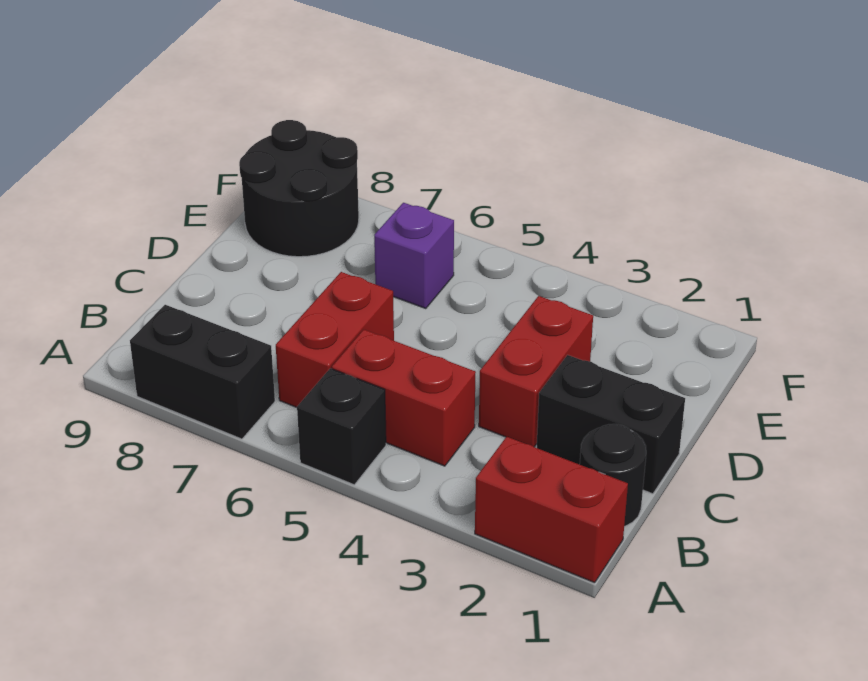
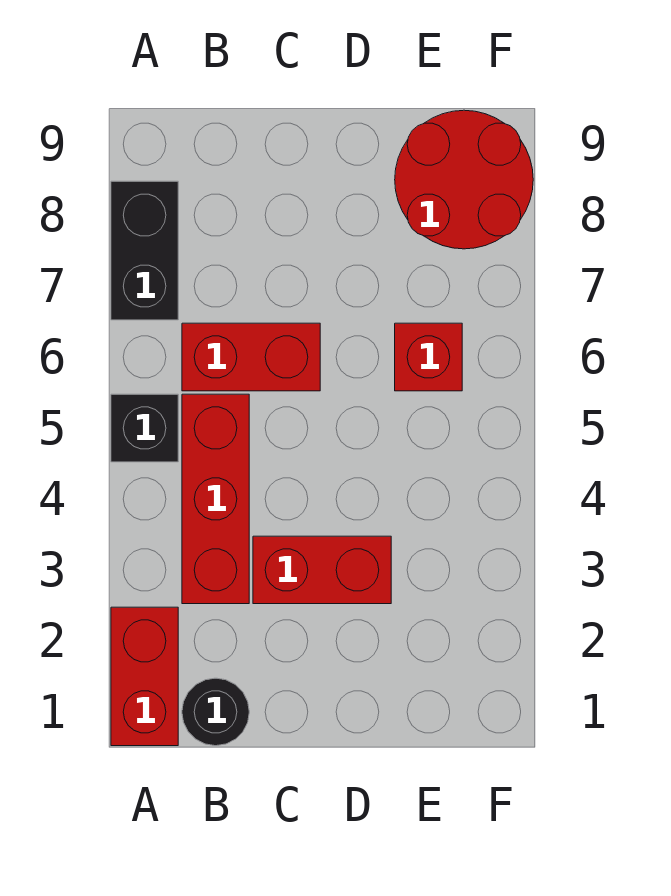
red 1x2 brick [332,329,476,466] -> red 1x3 brick [182,394,249,604]
black 1x2 brick [537,355,685,494] -> none
purple 1x1 brick [374,203,454,309] -> red 1x1 brick [395,323,462,391]
black 2x2 round brick [239,120,359,257] -> red 2x2 round brick [395,110,533,249]

